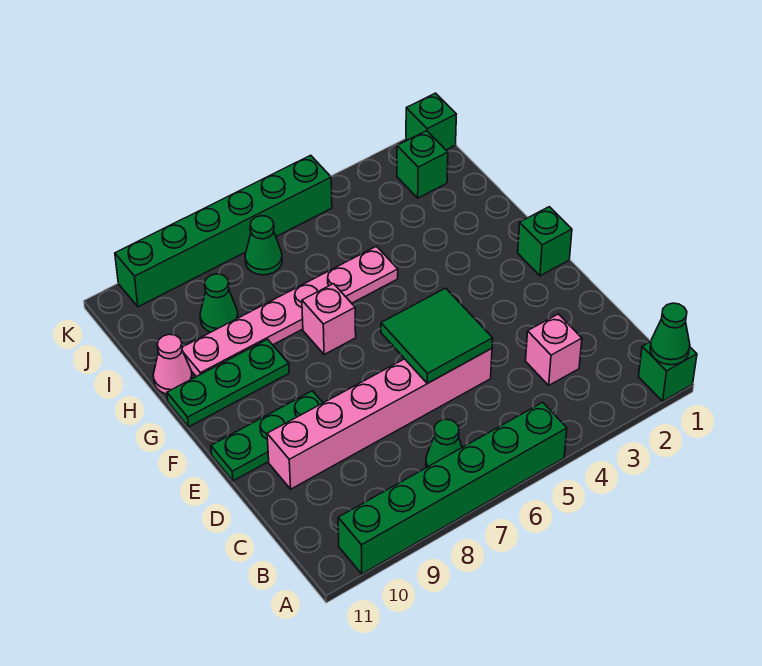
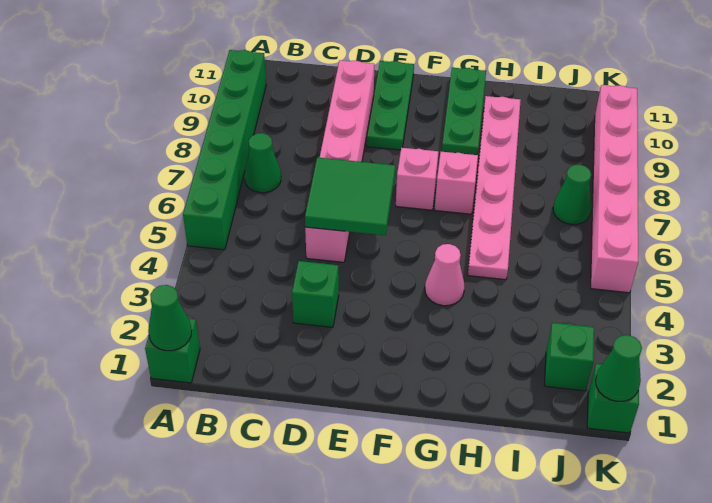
pink 1x1 brick [526,314,582,385] -> pink 1x1 brick moved to [396,147,438,210]
green 1x1 brick [518,207,572,276] -> green 1x1 brick moved to [292,261,339,327]
pink 1x1 cone [153,334,192,394] -> pink 1x1 cone moved to [425,244,465,306]
green 1x1 cone [200,274,238,332] -> green 1x1 cone moved to [595,335,642,401]
green 1x6 brick [115,155,332,307] -> pink 1x6 brick [591,85,638,293]

